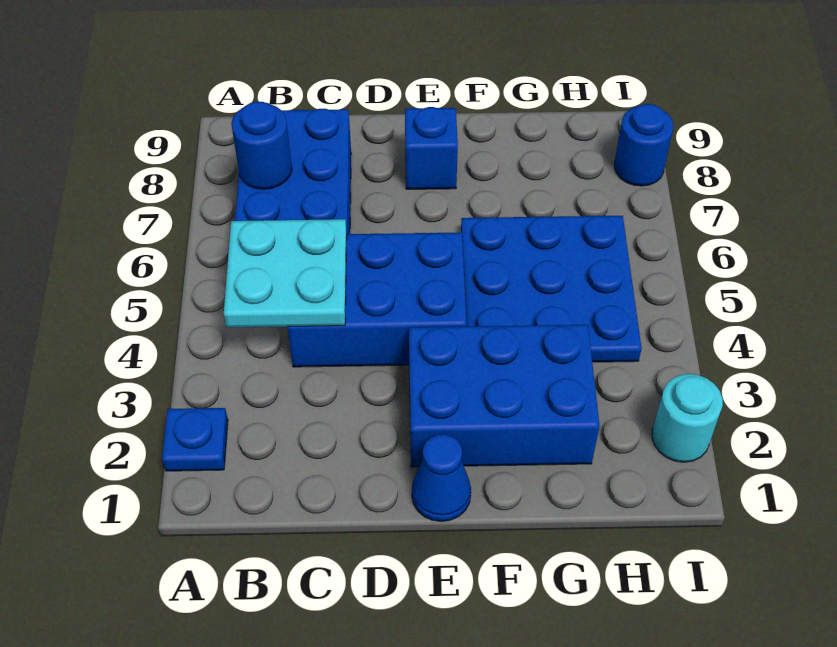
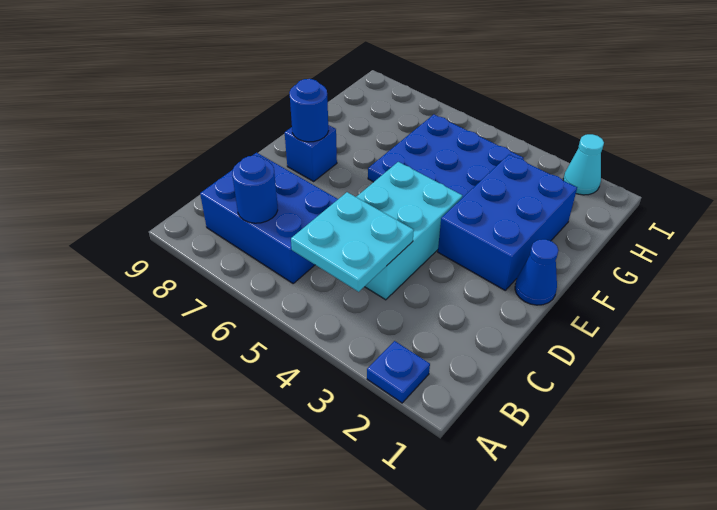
blue 2x3 brick [287,232,467,367] -> cyan 2x3 brick [356,162,462,300]
cyan 1x1 round brick [652,374,723,462] -> cyan 1x1 cone [563,134,604,195]
blue 1x1 round brick [614,104,673,186] -> blue 1x1 round brick moved to [289,79,328,142]

